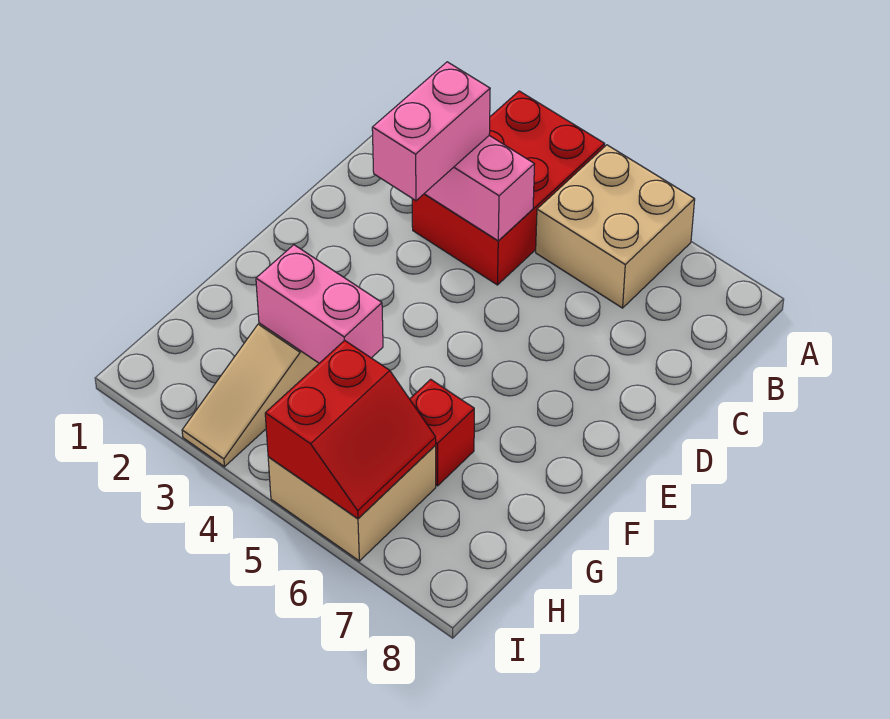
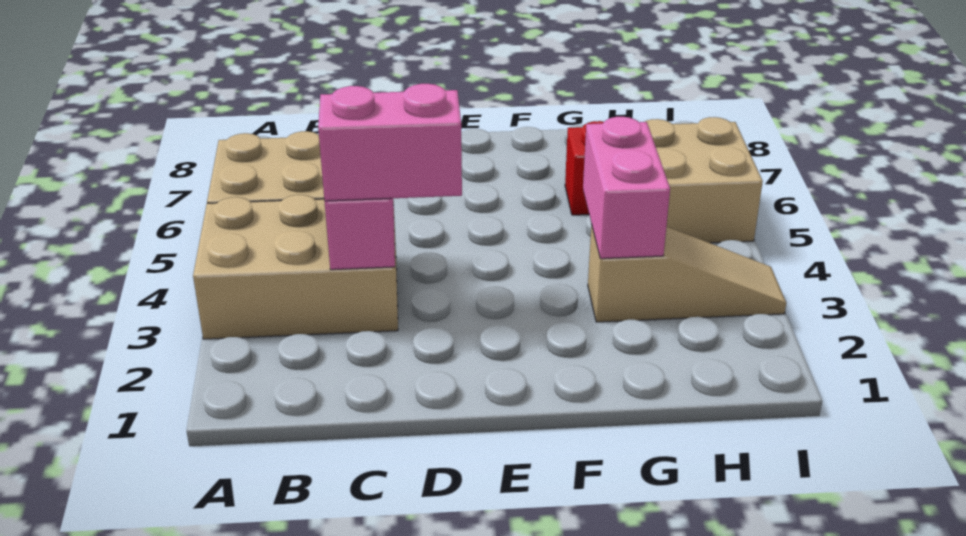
red 2x3 brick [412,91,605,285] -> tan 2x3 brick [193,195,398,339]
red 2x2 slope [265,340,436,519] -> none

